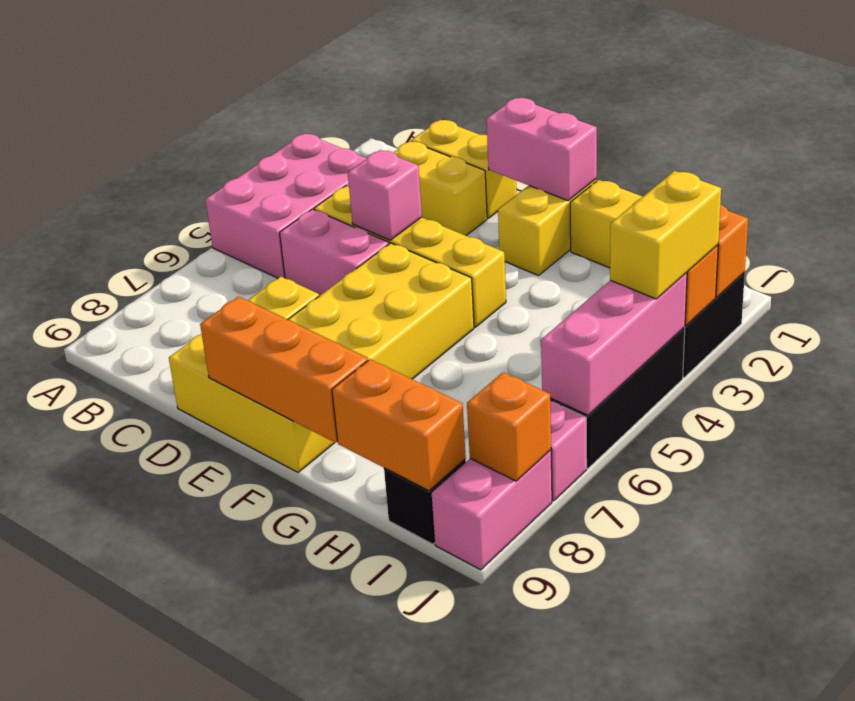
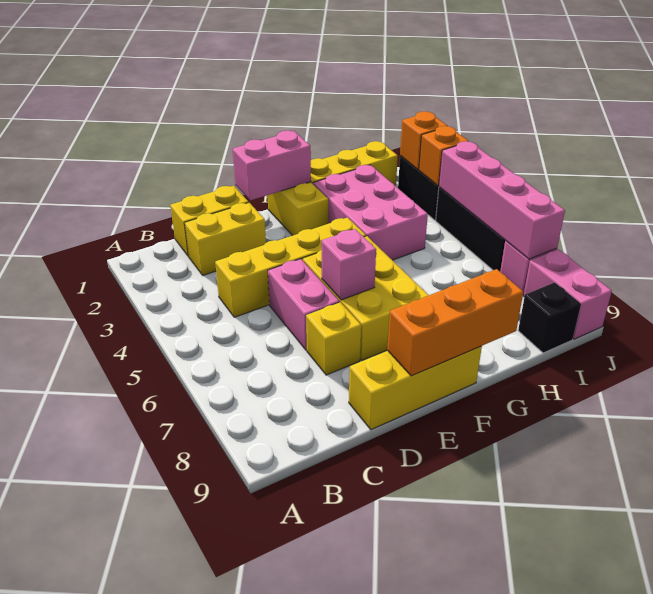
pink 2x3 brick [205,133,367,278] -> pink 2x3 brick moved to [313,165,428,260]
pink 1x2 brick [280,209,389,296] -> pink 1x2 brick turned to [268,259,340,350]
pink 1x1 brick [348,150,422,240] -> pink 1x1 brick moved to [322,229,376,300]
orange 1x2 brick [332,359,466,491] -> none
yellow 1x2 brick [610,171,721,299] -> none
pink 1x3 brick [541,272,687,415] -> pink 1x4 brick [439,141,565,259]
orange 1x1 brick [467,372,551,481] -> none

